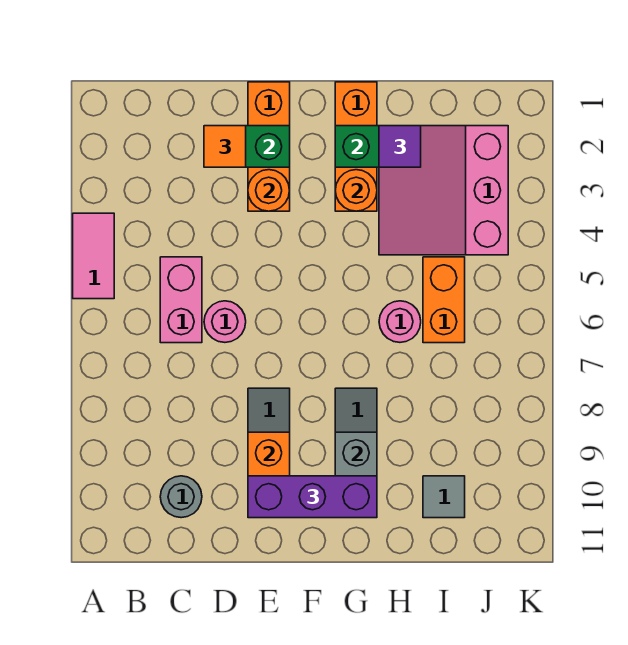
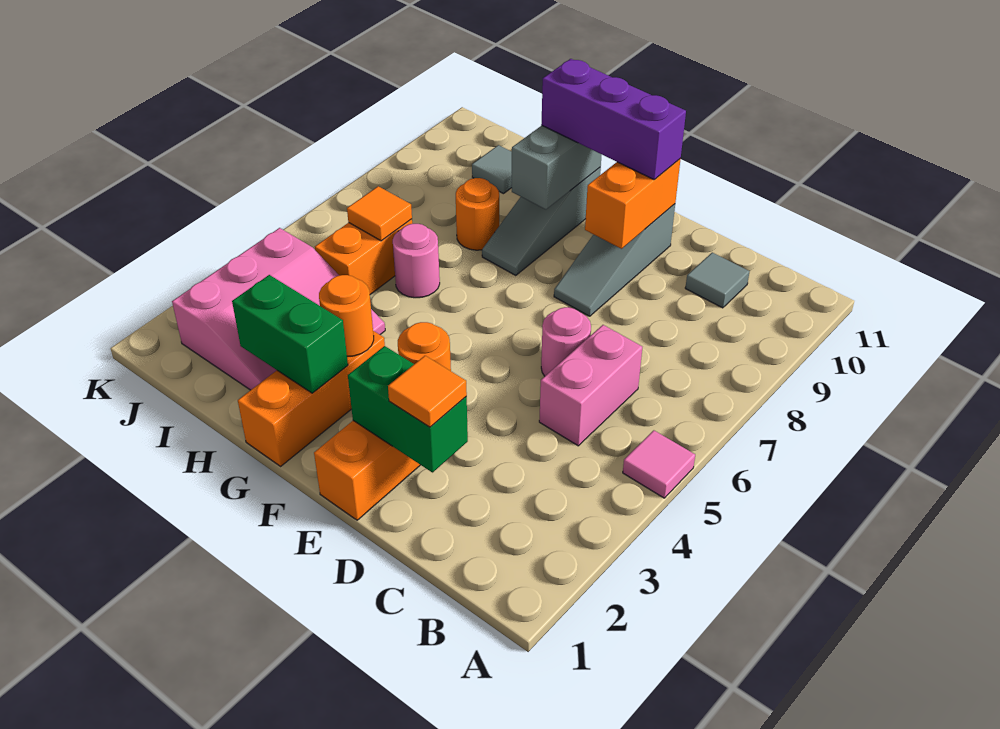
pink 1x2 tile [73,213,114,299] -> pink 1x1 tile [623,430,695,498]
grey 1x1 round brick [160,476,202,518] -> grey 1x1 tile [685,253,750,308]
purple 1x1 tile [379,126,421,167] -> none
none -> orange 1x1 round brick [456,178,499,250]
none -> orange 1x1 tile [347,186,412,241]

